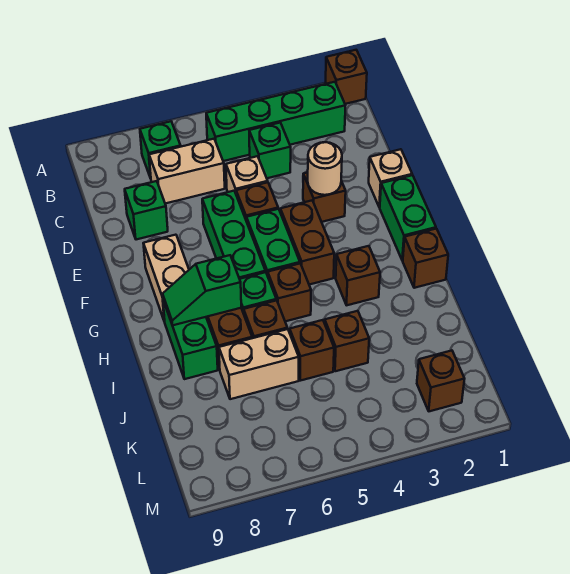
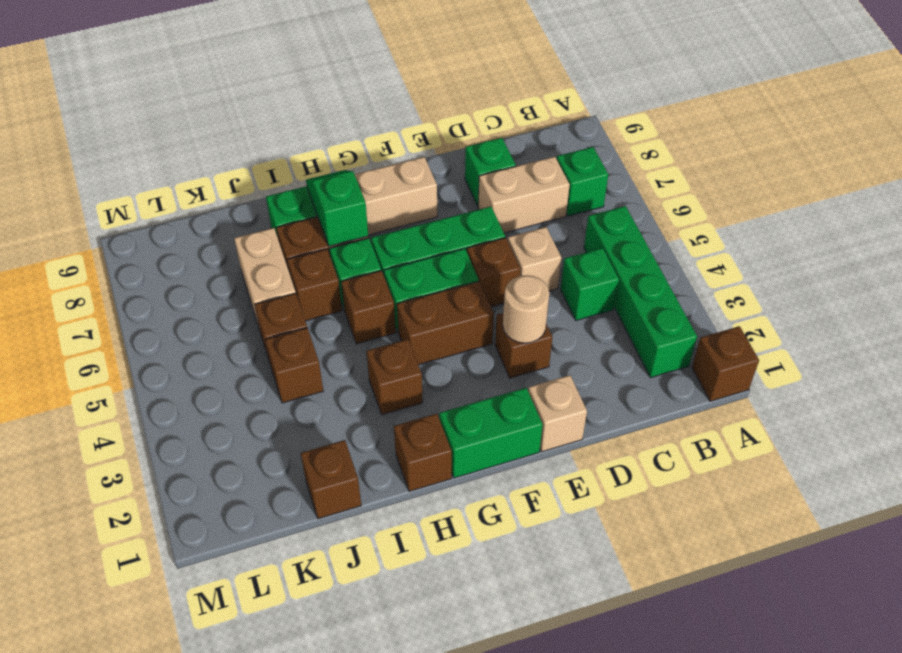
tan 1x2 brick [149,139,225,204] -> tan 1x2 brick turned to [478,157,570,233]
brown 1x1 brick [417,351,464,411] -> brown 1x1 brick moved to [301,440,361,519]

